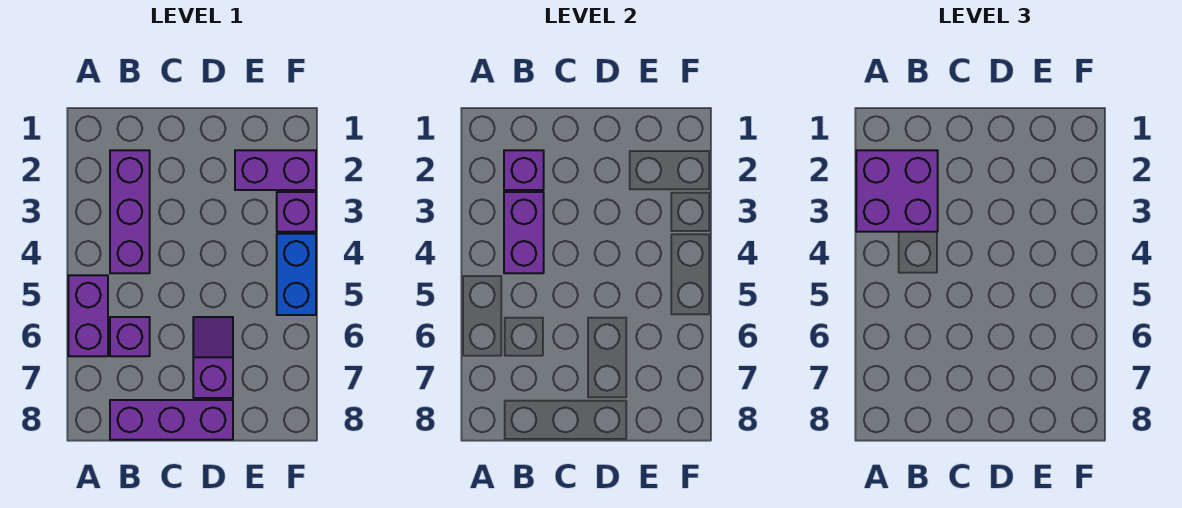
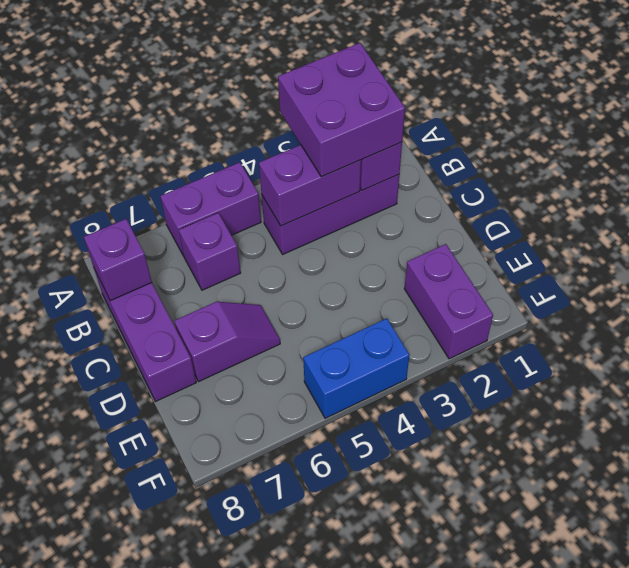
purple 1x1 brick [277,192,316,232] -> purple 1x1 brick moved to [84,219,152,301]

